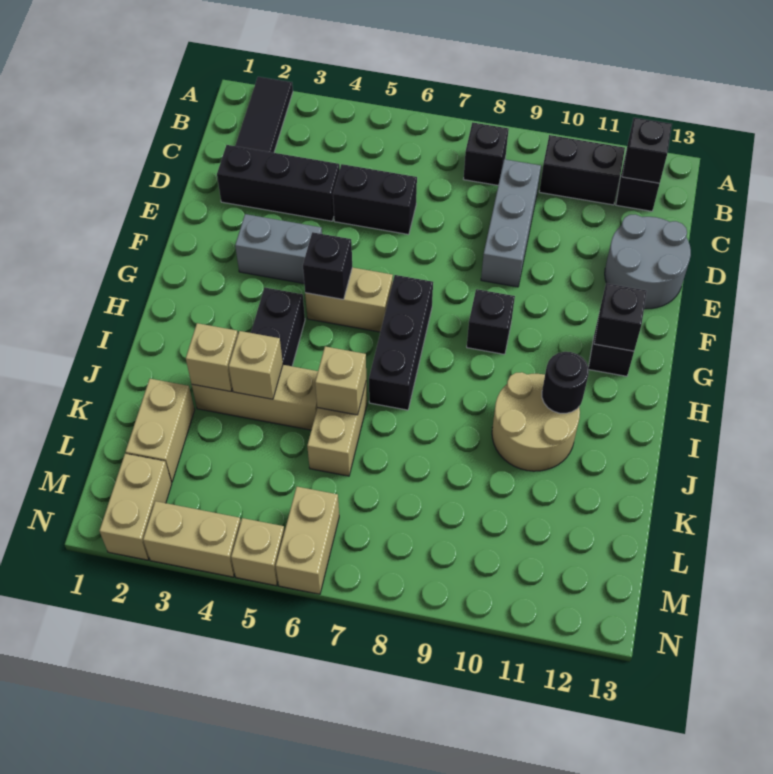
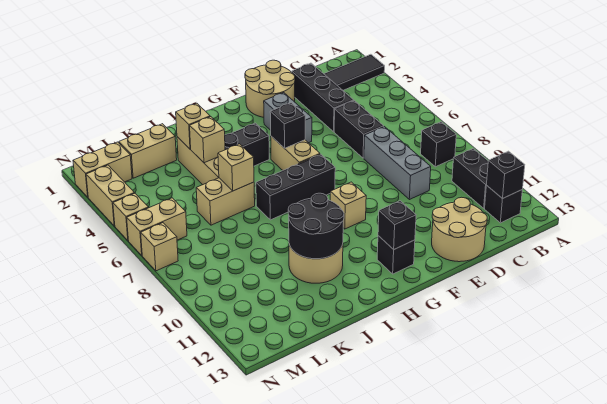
grey 1x3 brick [481,159,541,287] -> grey 1x3 brick turned to [364,127,431,200]
grey 2x2 round brick [605,214,691,309] -> tan 2x2 round brick [432,197,487,262]
none -> tan 2x2 round brick [245,60,295,117]
black 1x1 brick [467,289,515,354] -> tan 1x1 brick [330,182,366,229]
black 1x1 round brick [542,352,589,413] -> black 2x2 round brick [288,193,344,259]
none -> tan 1x1 brick [141,223,178,271]

